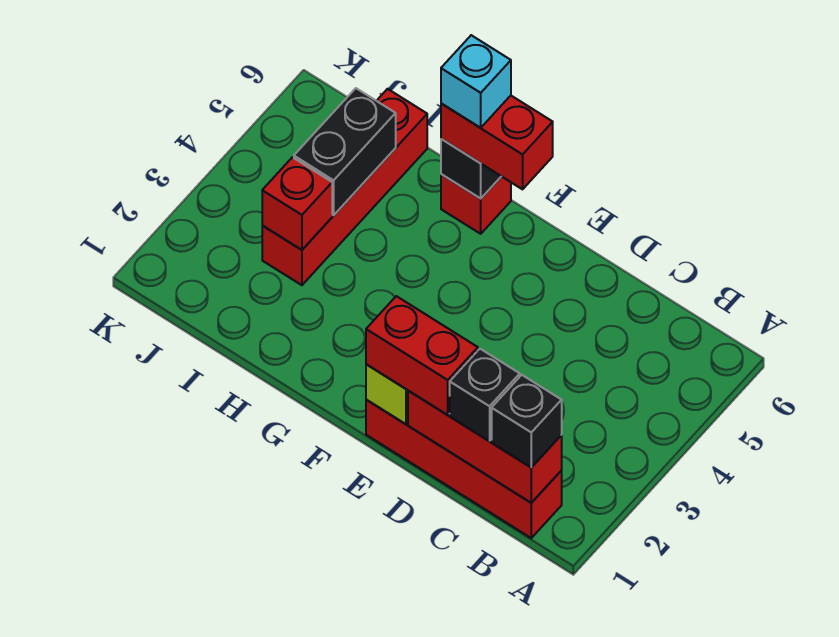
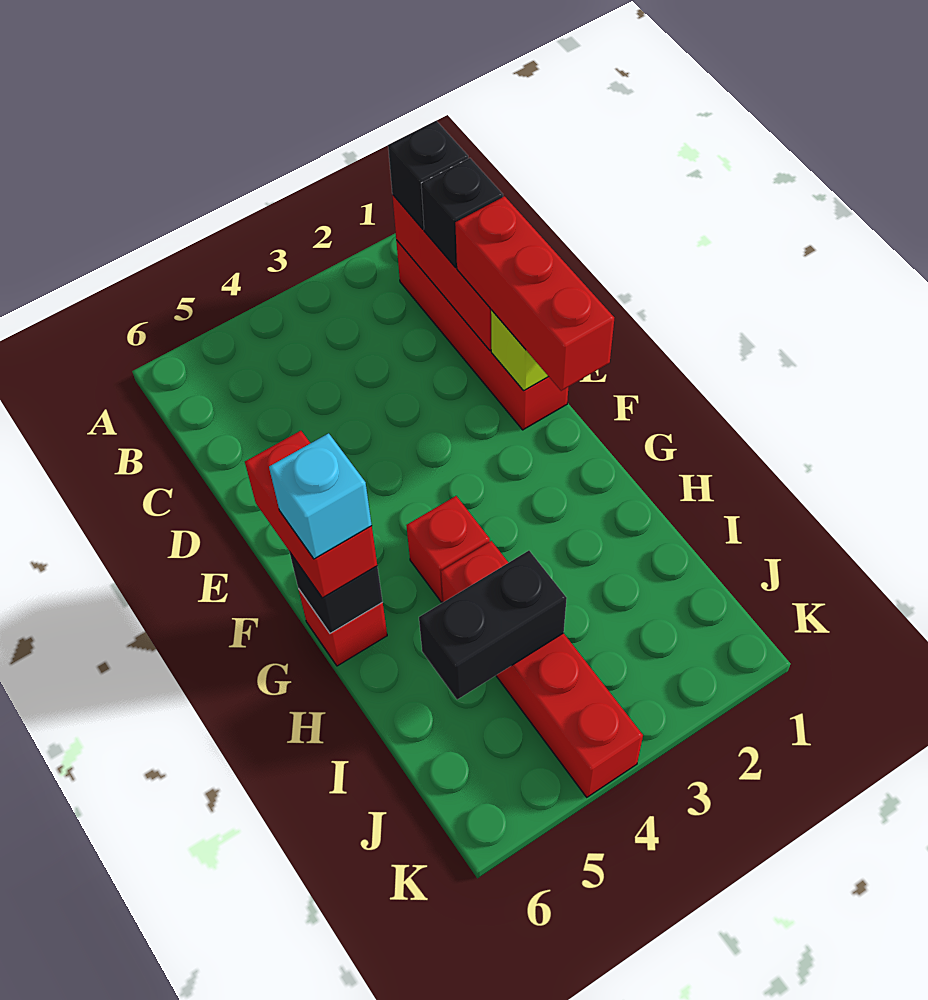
red 1x2 brick [366,296,478,415] -> red 1x3 brick [455,196,614,391]
red 1x4 brick [262,89,427,285] -> red 1x4 brick turned to [441,541,643,797]
red 1x1 brick [262,157,332,250] -> red 1x1 brick moved to [406,496,490,602]

